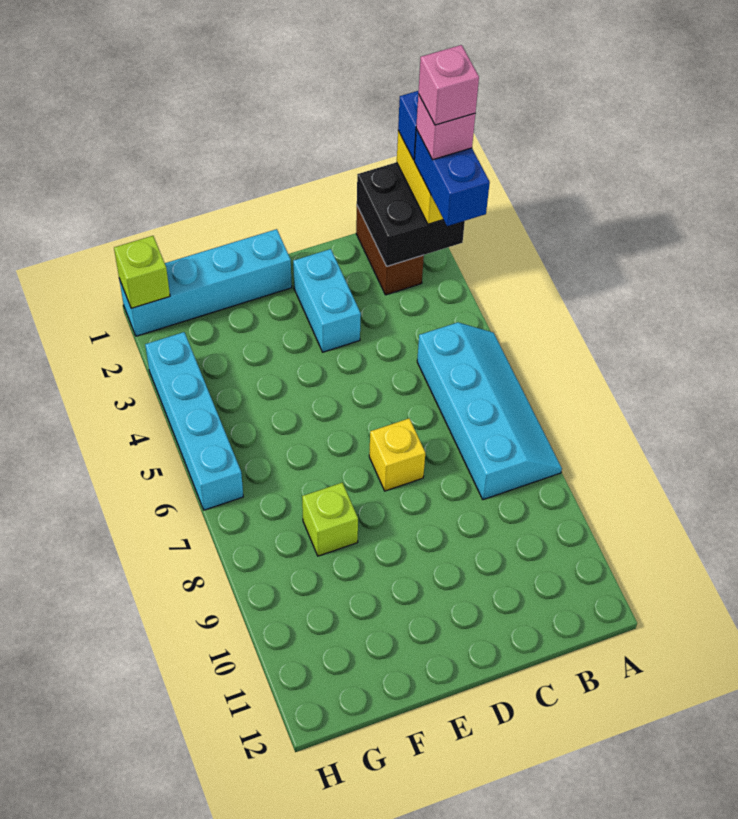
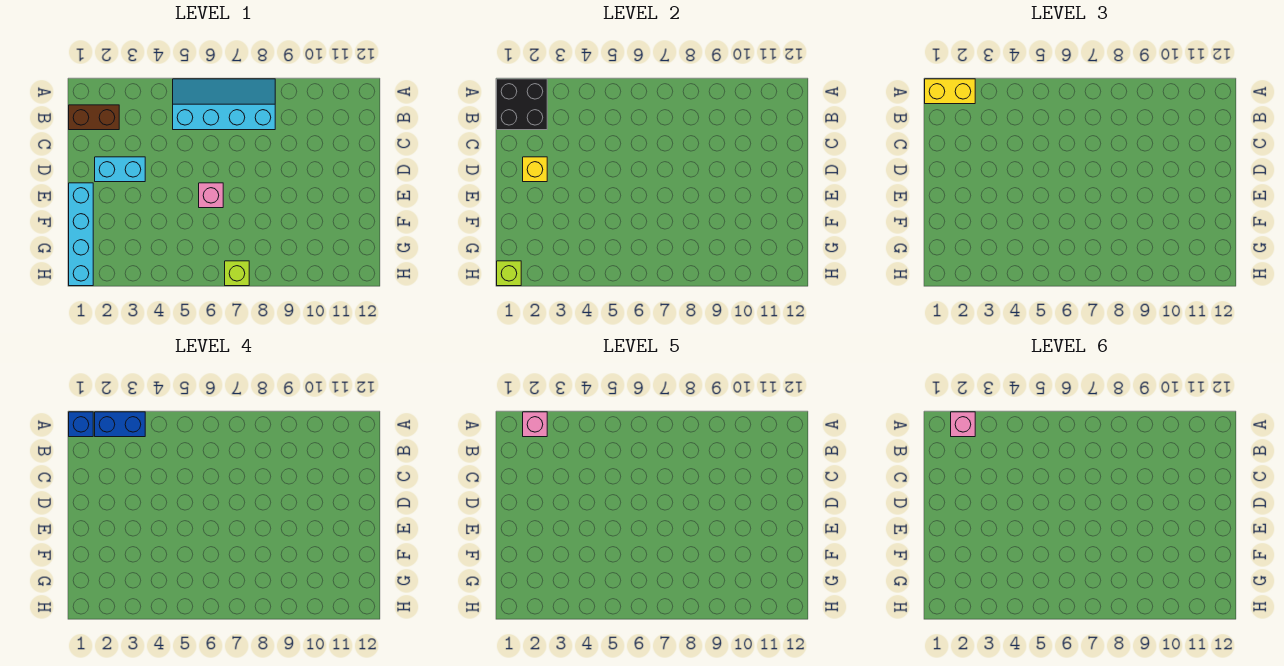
yellow 1x1 brick [369,418,425,491] -> yellow 1x1 brick moved to [523,157,547,182]
none -> pink 1x1 brick [199,183,223,208]
lime 1x1 brick [302,483,358,556] -> lime 1x1 brick moved to [225,261,249,286]
cyan 1x4 brick [145,332,243,510] -> none

